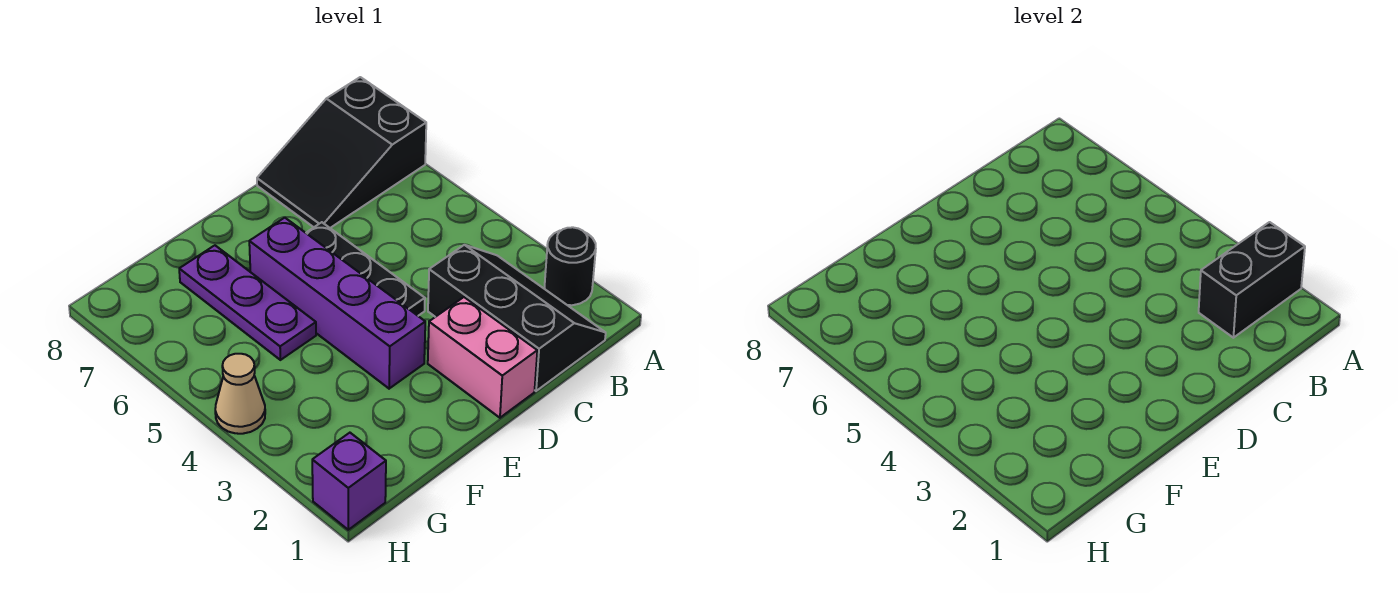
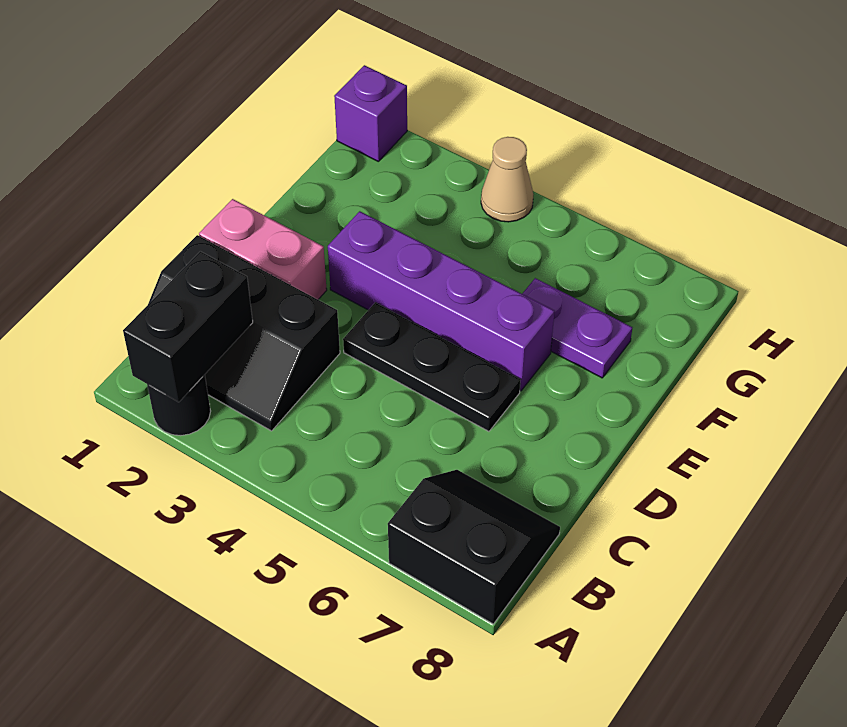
black 2x3 slope [257,77,426,228] -> black 2x2 slope [388,470,560,624]
purple 1x3 plate [179,245,316,360] -> purple 1x2 plate [522,278,632,378]

